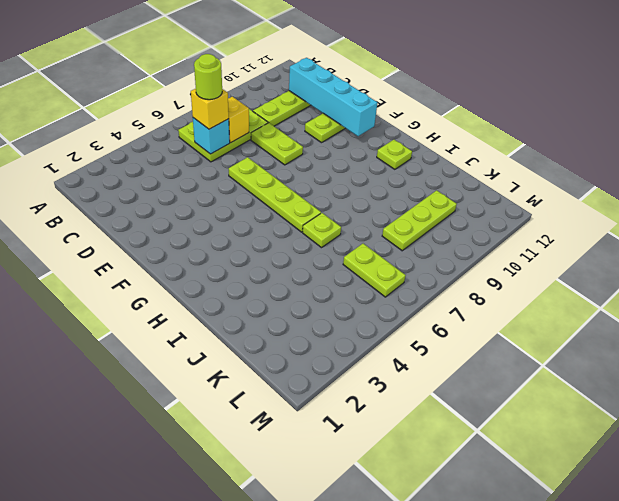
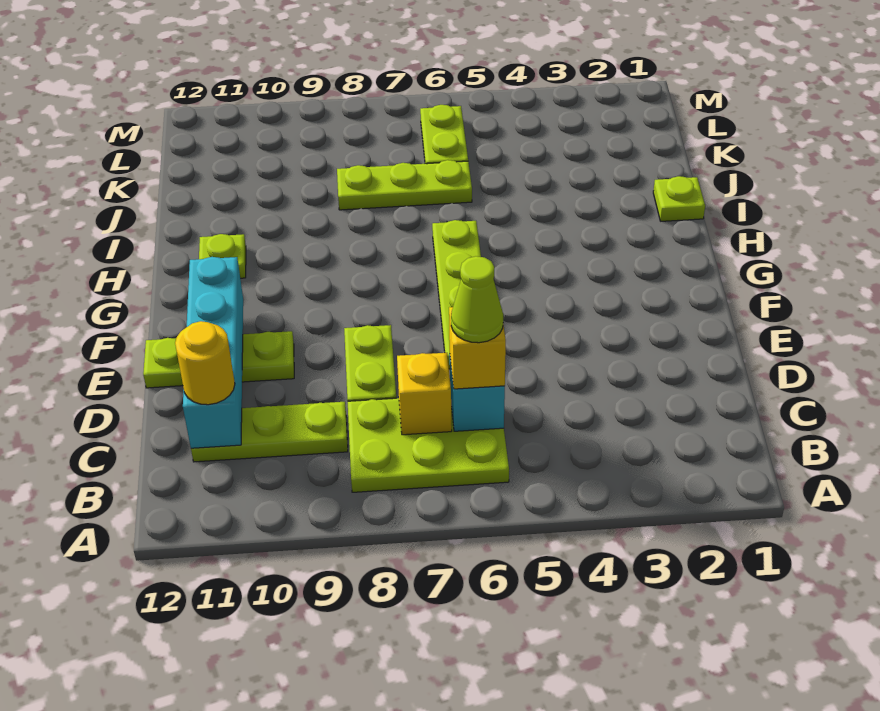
lime 1x1 round brick [194,54,222,100] -> lime 1x1 cone [451,256,503,343]
none -> yellow 1x1 round brick [175,321,235,405]
lime 1x1 plate [303,213,341,248] -> lime 1x1 plate moved to [653,176,705,221]
lime 1x3 plate [382,190,457,251] -> lime 1x3 plate moved to [337,160,472,210]

